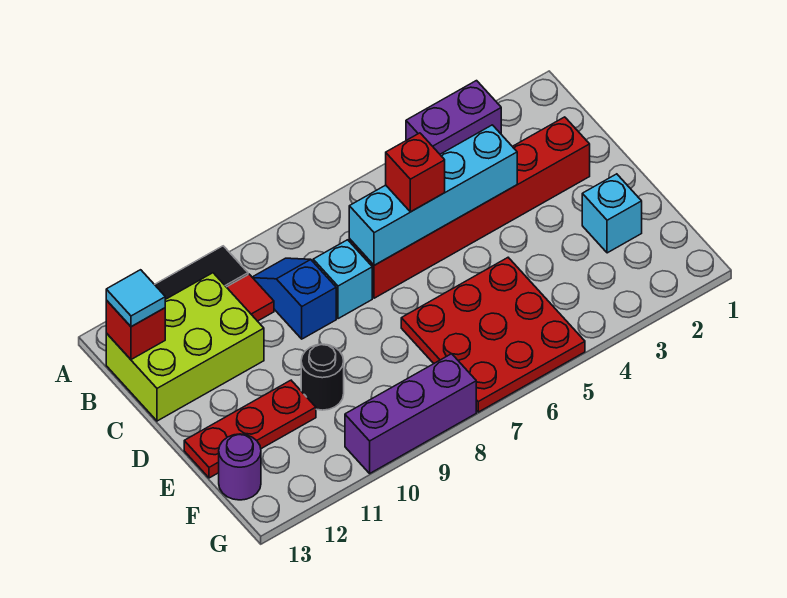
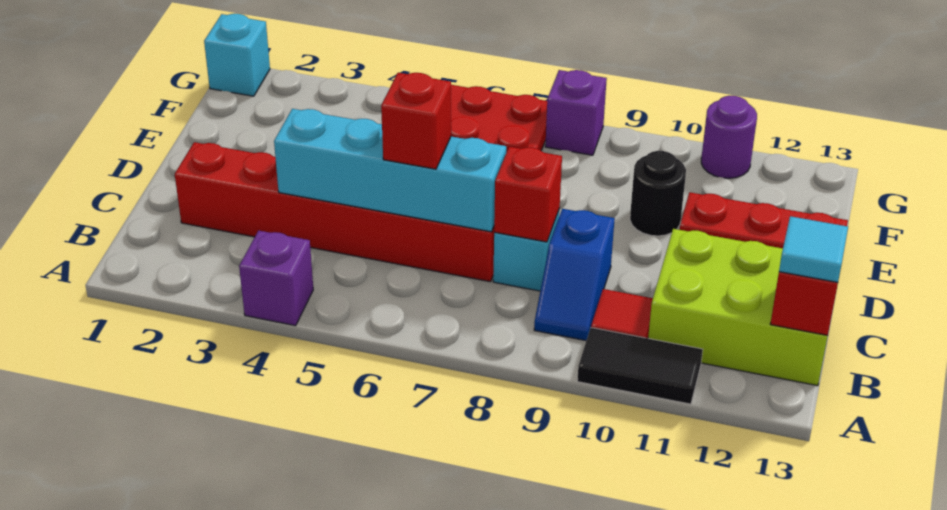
purple 1x2 brick [406,81,501,154] -> purple 1x1 brick [239,231,313,326]
none -> red 1x1 brick [494,147,562,242]
cyan 1x1 brick [582,174,642,253] -> cyan 1x1 brick moved to [204,14,270,96]
purple 1x1 round brick [219,434,261,500] -> purple 1x1 round brick moved to [701,96,757,178]
purple 1x3 brick [345,354,476,473] -> purple 1x1 brick [545,70,607,155]

